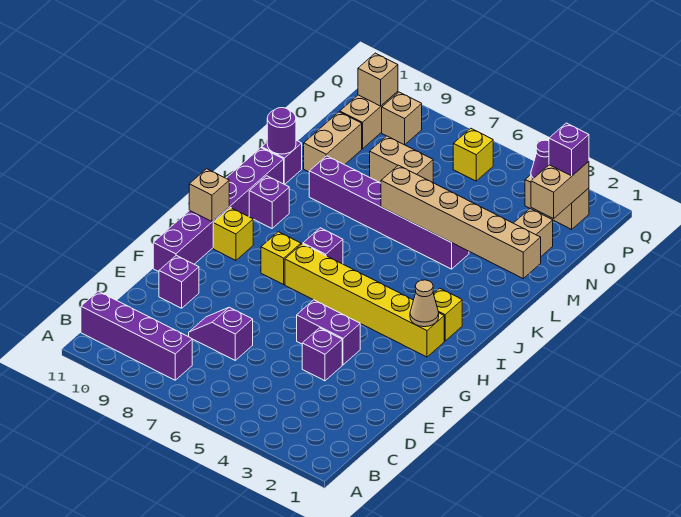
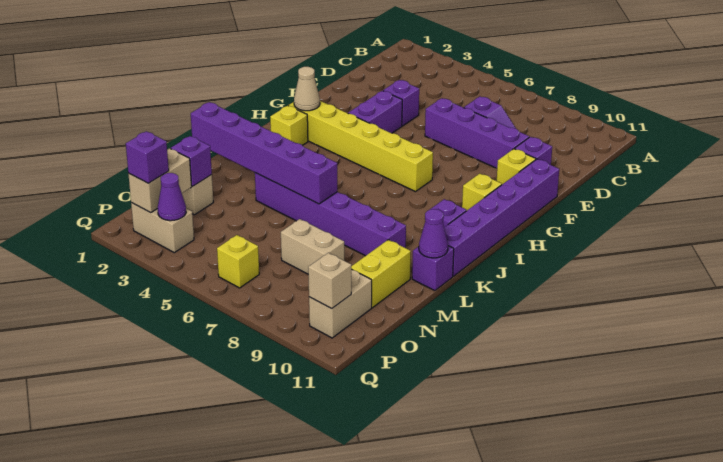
purple 1x4 brick [81,291,192,380] -> purple 1x4 brick moved to [425,98,529,168]
purple 1x2 brick [297,300,360,365] -> purple 1x2 brick turned to [348,91,402,133]
yellow 1x1 brick [261,232,301,284] -> yellow 1x1 brick moved to [497,149,536,184]
tan 1x1 brick [189,169,229,222] -> none
purple 1x1 brick [303,228,343,264] -> purple 1x1 brick moved to [171,136,212,186]
tan 1x6 brick [381,165,541,278] -> purple 1x6 brick [191,102,337,204]
purple 1x1 round brick [267,108,296,154] -> purple 1x1 cone [419,209,448,258]
tan 1x2 brick [304,112,362,172] -> yellow 1x2 brick [351,240,411,308]
tan 1x1 brick [382,92,422,145] -> none

